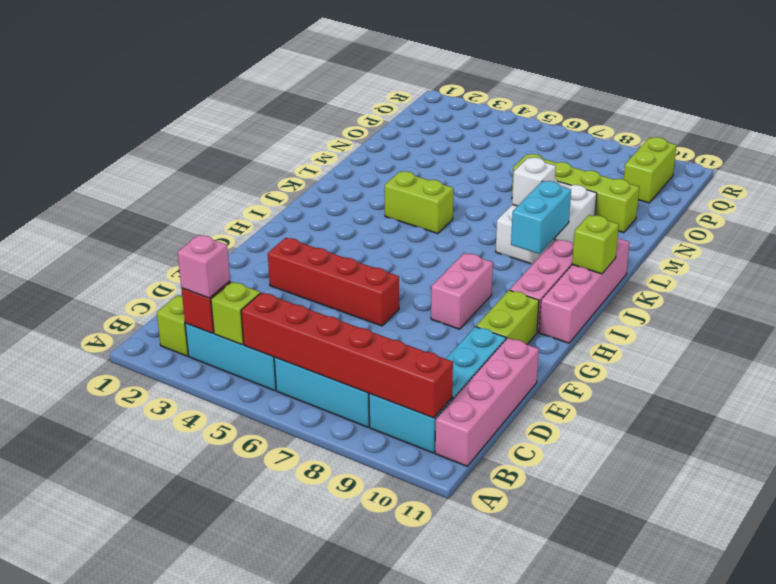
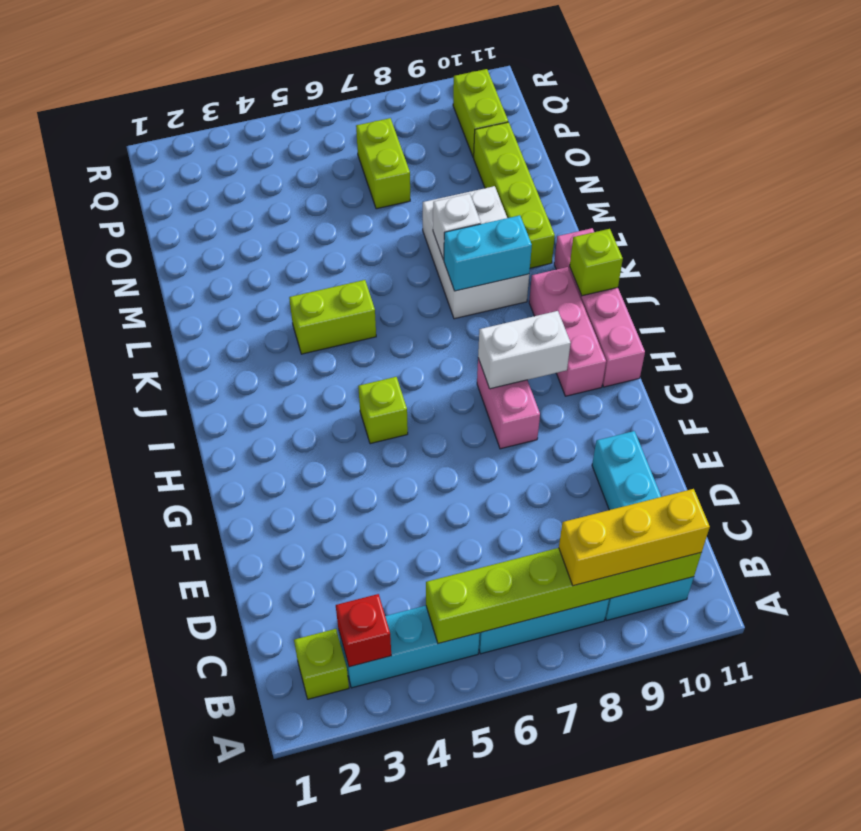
pink 1x1 brick [178,235,230,298] -> none
lime 1x1 brick [211,282,260,345] -> lime 1x1 brick moved to [358,377,408,444]
red 1x6 brick [241,292,453,418] -> lime 1x6 brick [426,548,701,644]
none -> yellow 1x3 brick [559,489,710,586]
pink 1x4 brick [435,338,539,466] -> none
red 1x4 brick [268,238,399,326] -> none
lime 1x2 brick [476,290,539,344] -> lime 1x2 brick moved to [356,118,410,209]
none -> white 1x2 brick [478,311,571,389]
cyan 1x2 brick [511,181,571,254] -> cyan 1x2 brick turned to [444,215,532,291]
lime 1x4 brick [512,154,639,233] -> lime 1x4 brick turned to [474,122,555,268]

